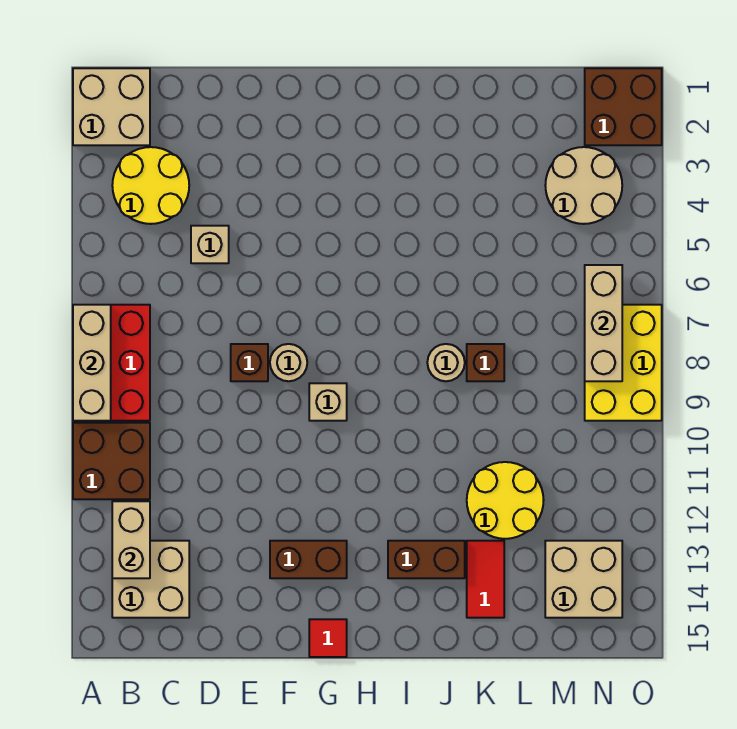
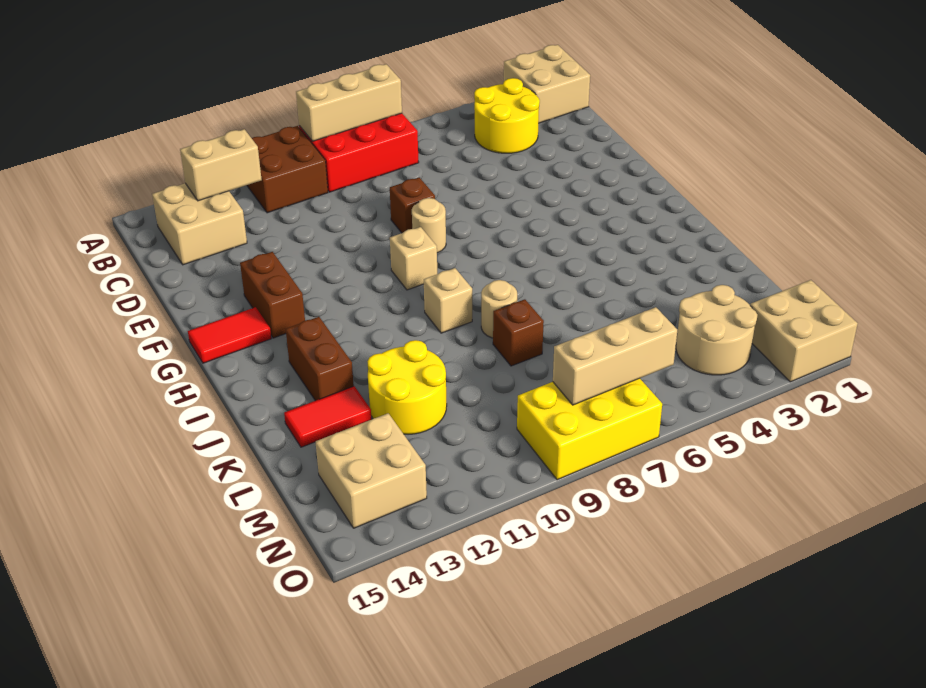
tan 1x1 brick [191,226,229,263] -> tan 1x1 brick moved to [424,268,472,333]
red 1x1 tile [309,619,347,657] -> red 1x2 tile [188,307,271,363]
brown 2x2 brick [585,68,662,145] -> tan 2x2 brick [750,280,858,382]

